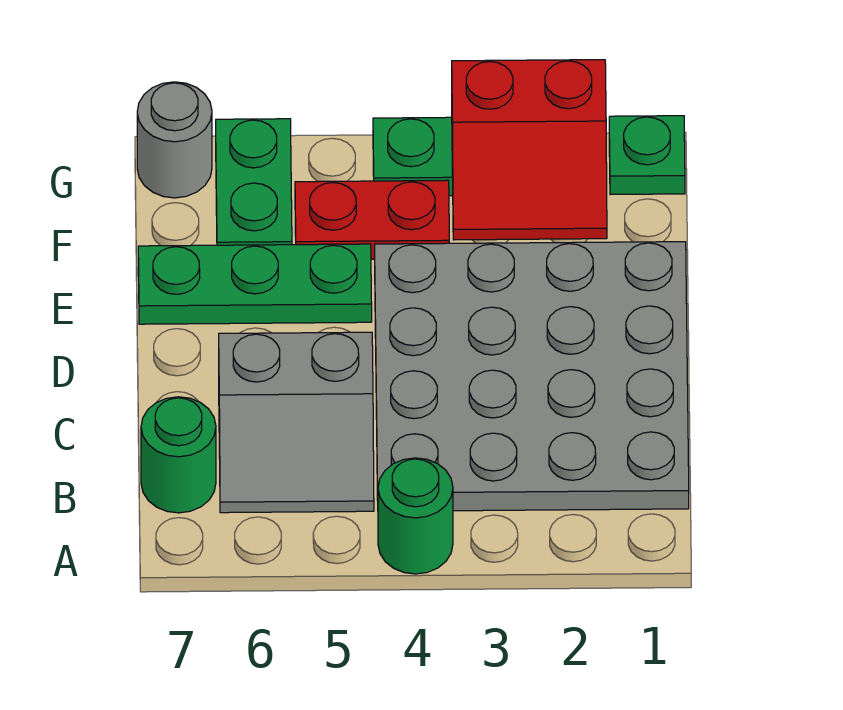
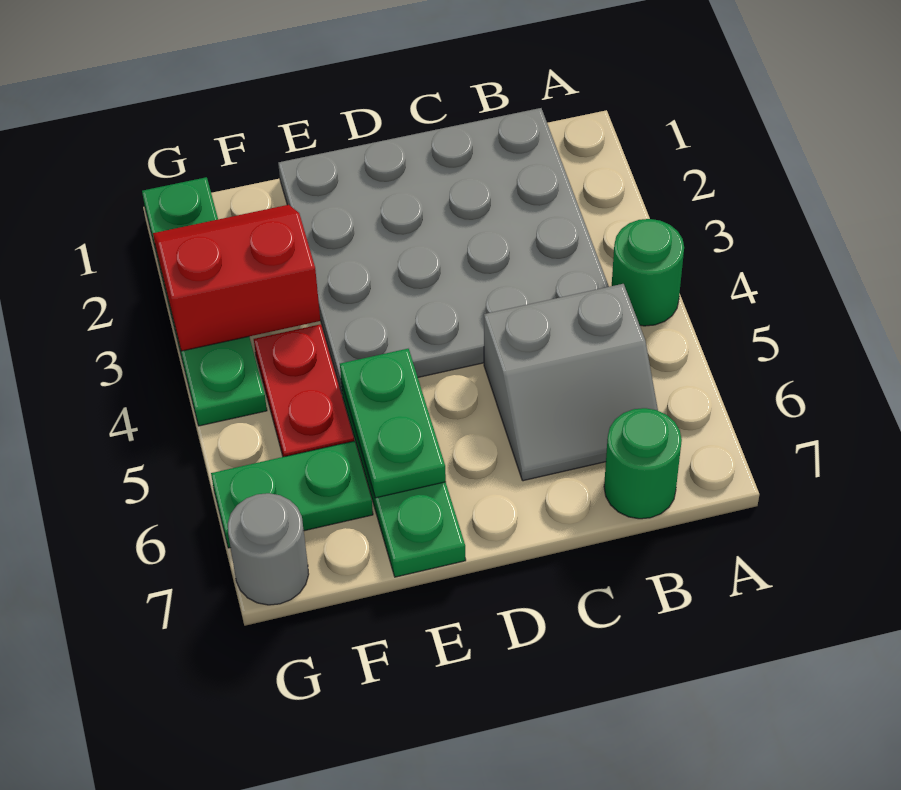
grey 2x2 slope [219,332,374,513] -> grey 2x2 slope turned to [484,284,658,481]
none -> green 1x2 plate [340,349,446,498]
red 2x2 slope [452,60,607,240] -> red 2x2 slope turned to [153,205,320,351]

